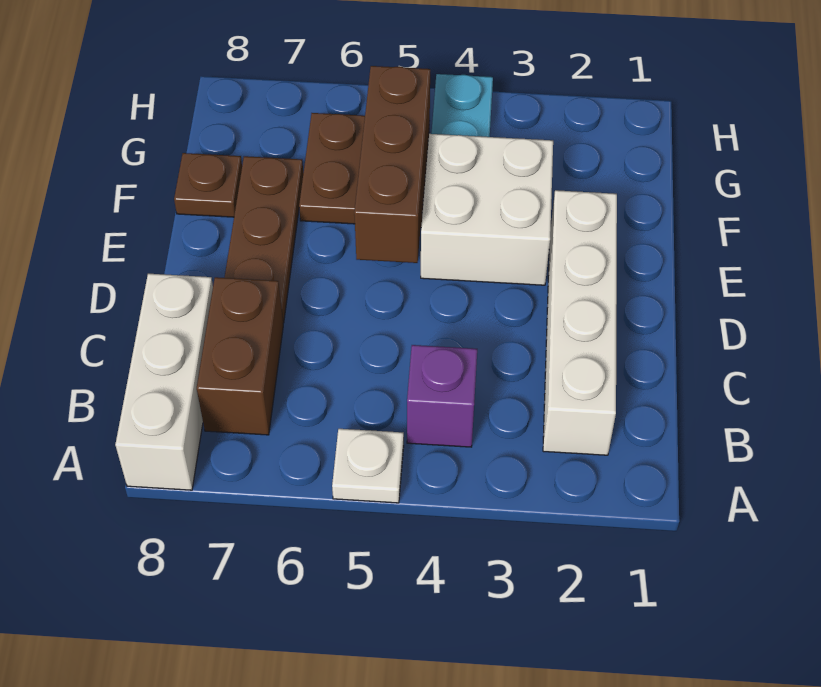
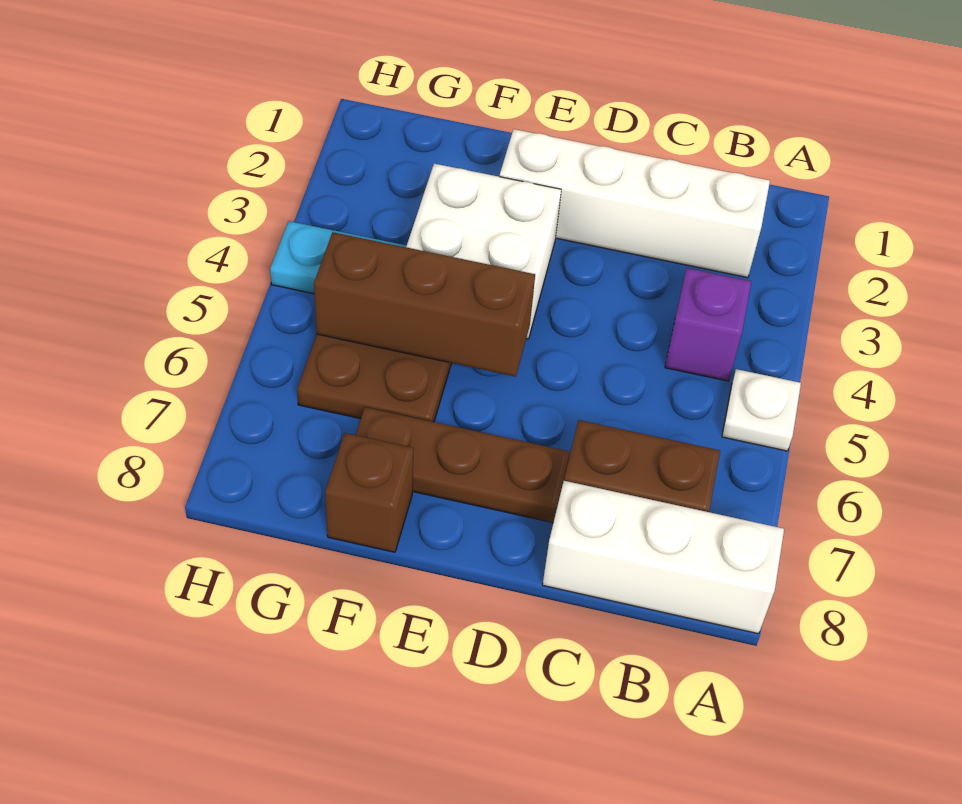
brown 1x1 plate [174,153,242,217] -> brown 1x1 brick [325,433,414,552]

